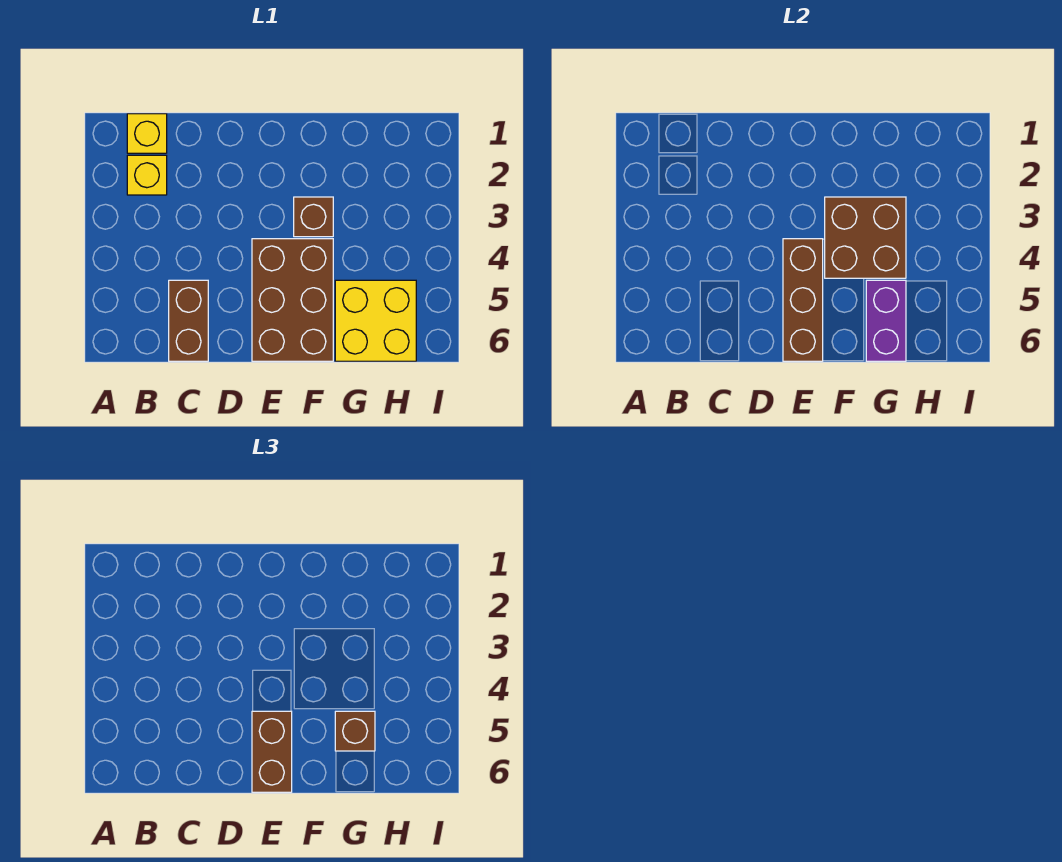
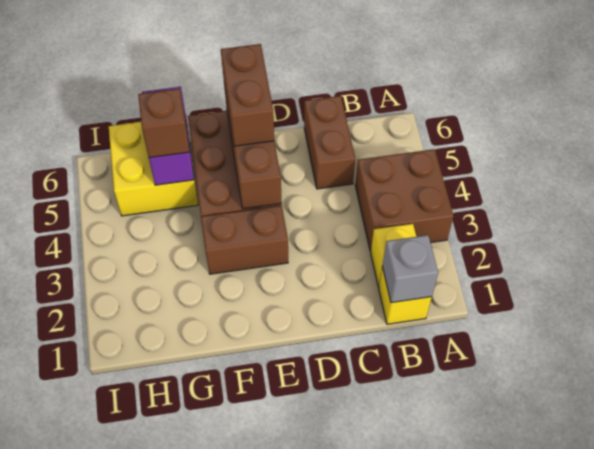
none -> grey 1x1 brick [382,235,438,303]
brown 1x1 brick [294,197,333,237] -> brown 1x2 brick [201,205,288,274]
brown 2x2 brick [825,197,906,278] -> brown 2x2 brick moved to [355,149,454,251]

